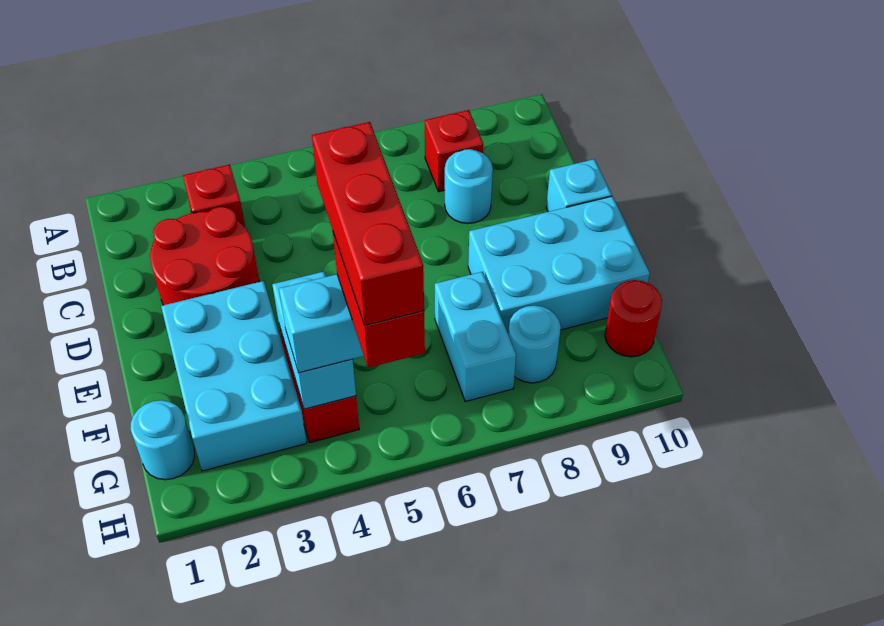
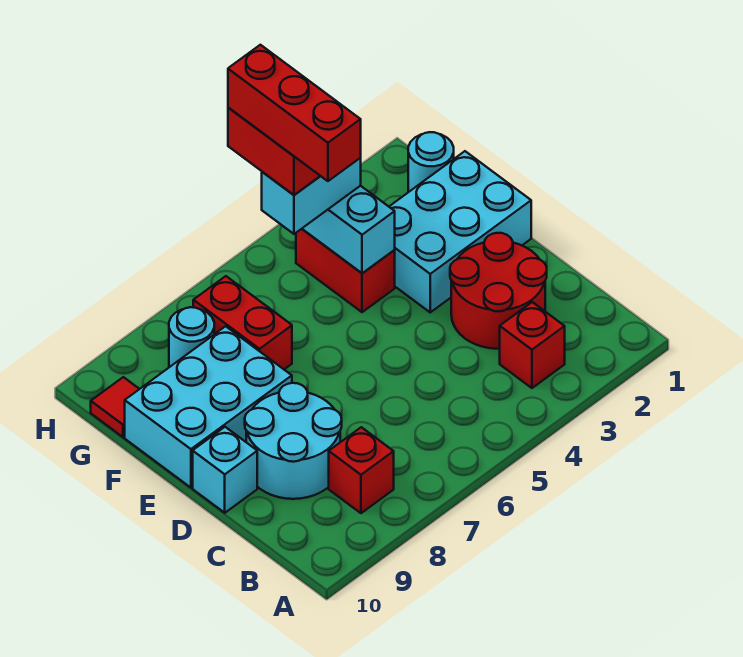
cyan 1x1 round brick [445,149,493,224] -> cyan 2x2 round brick [245,383,342,499]
cyan 2x3 brick [161,281,307,471] -> cyan 2x3 brick turned to [389,151,531,312]
cyan 1x2 brick [435,272,516,402] -> red 1x2 brick [193,276,292,369]
red 1x1 round brick [605,280,662,357] -> red 1x1 tile [91,377,139,437]

